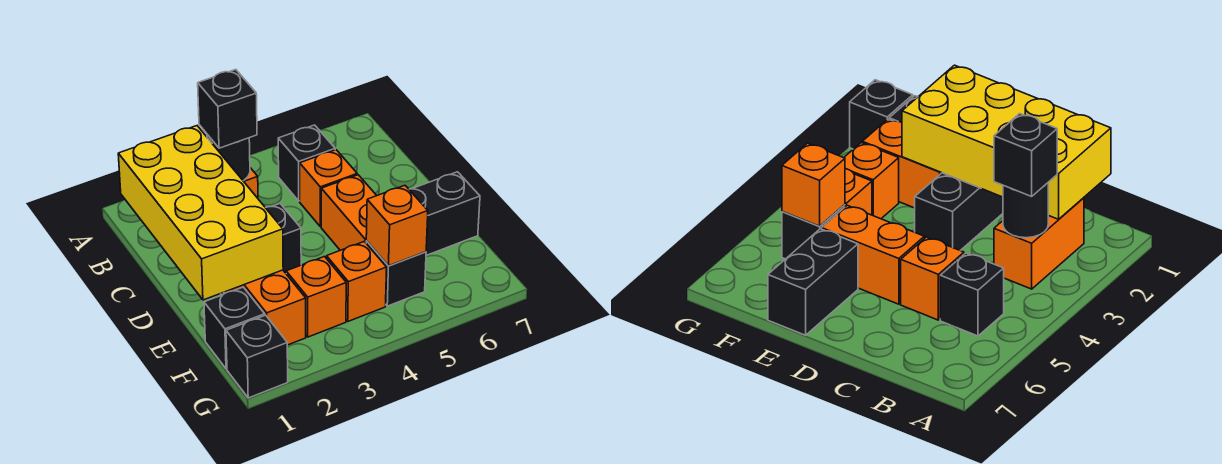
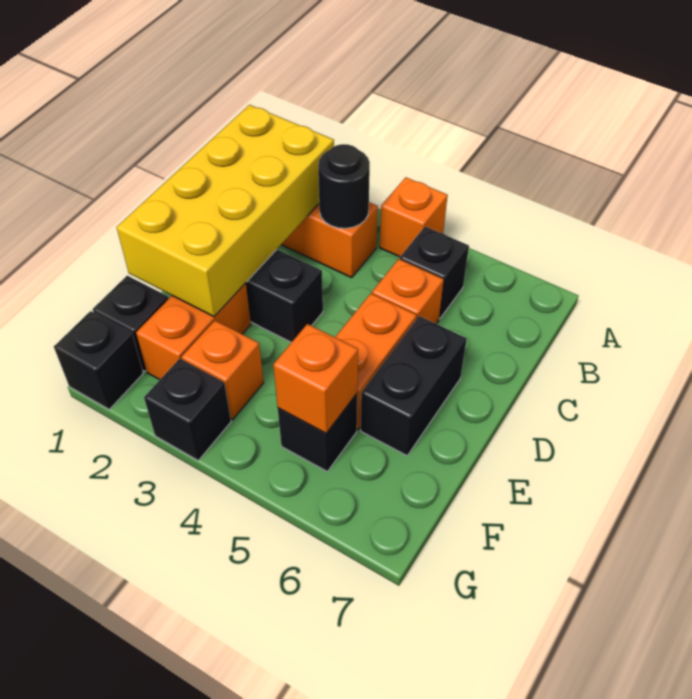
black 1x1 brick [198,70,257,148] -> black 1x1 brick moved to [144,359,231,460]
black 1x2 brick [409,172,480,255] -> black 1x2 brick turned to [360,316,467,455]
orange 1x1 brick [327,241,387,321] -> orange 1x1 brick moved to [380,177,448,257]

